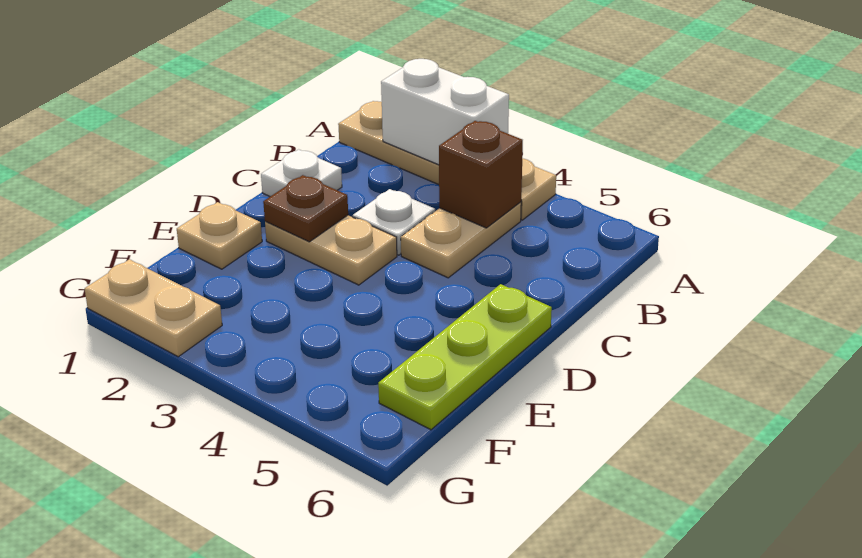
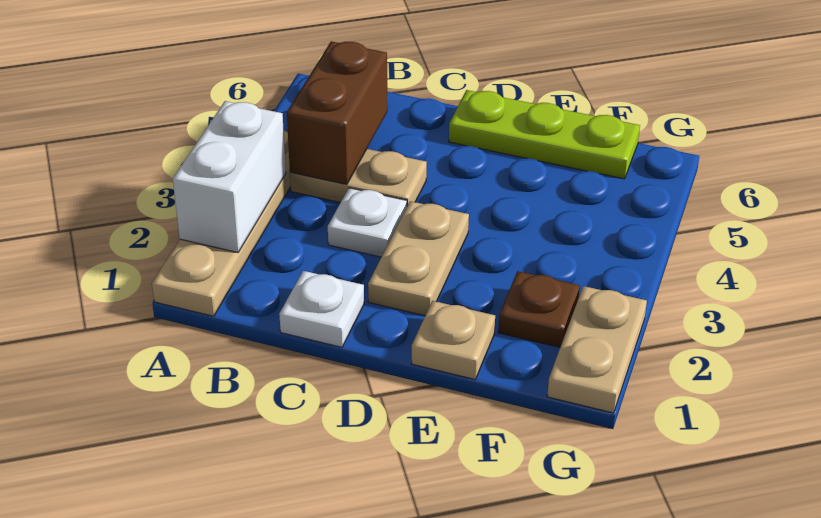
brown 1x1 brick [439,121,523,228] -> brown 1x2 brick [287,41,387,185]
brown 1x1 plate [263,175,348,242] -> brown 1x1 plate moved to [498,271,580,347]

